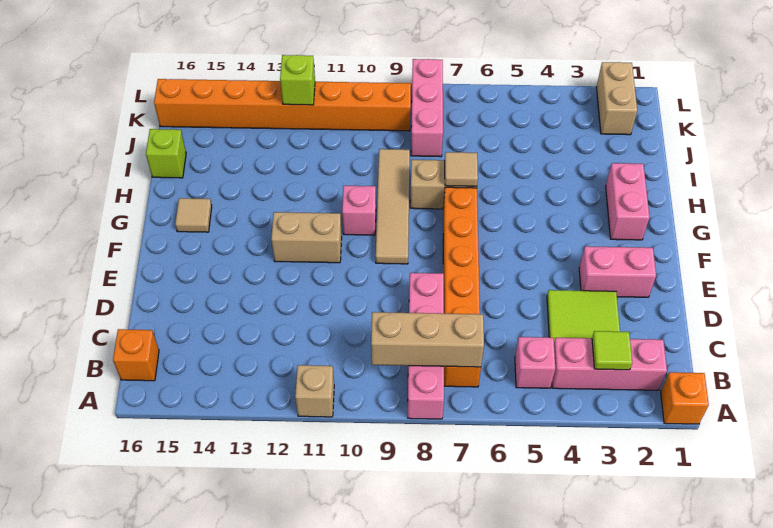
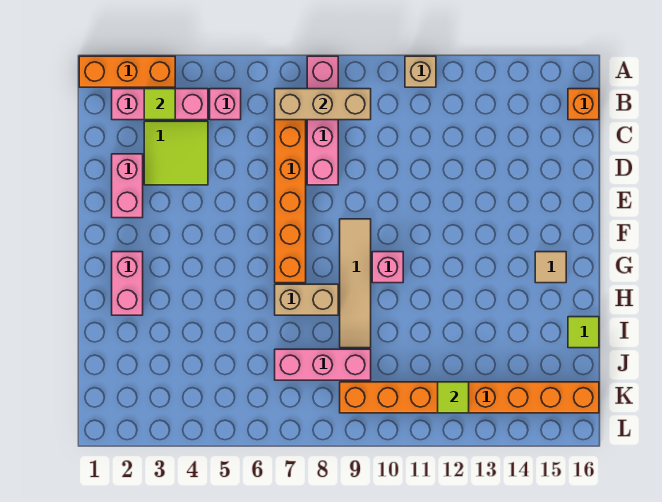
orange 1x1 brick [661,372,709,424] -> orange 1x3 brick [79,56,175,87]
pink 1x2 brick [579,246,656,297] -> pink 1x2 brick turned to [112,154,143,218]
tan 1x2 brick [271,212,342,263] -> none
tan 1x1 tile [445,152,478,186] -> none
lime 1x1 brick [146,129,186,178] -> lime 1x1 tile [568,317,599,348]
pink 1x3 brick [411,59,443,157] -> pink 1x3 brick turned to [275,349,371,380]
tan 1x2 brick [596,62,637,135] -> none
lime 1x1 brick [280,55,315,105] -> lime 1x1 tile [438,382,469,413]

